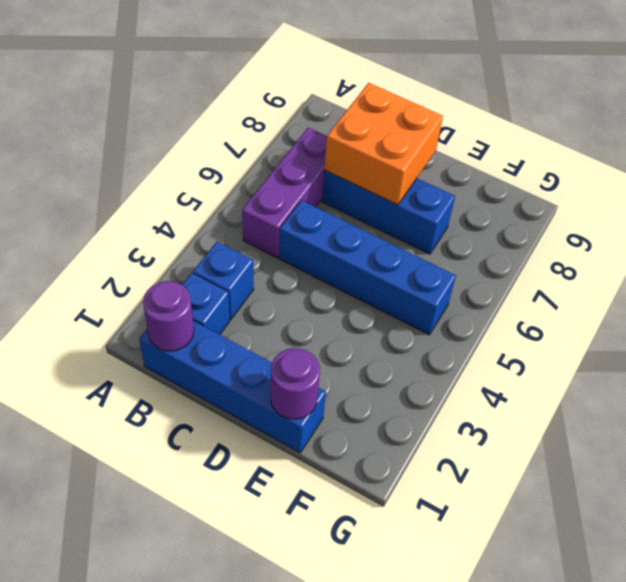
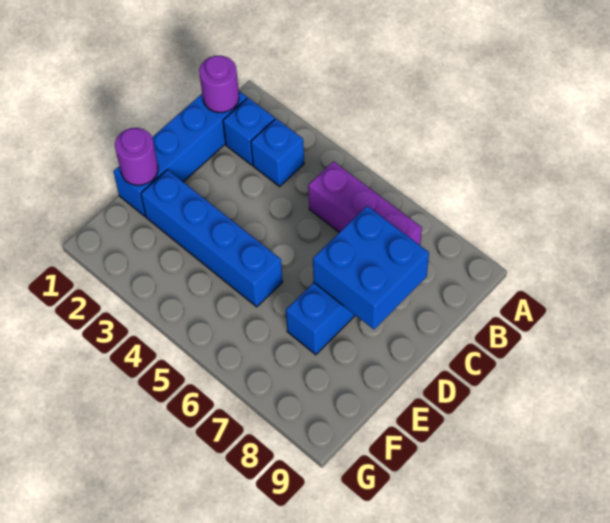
blue 1x4 brick [279,200,456,335] -> blue 1x4 brick turned to [141,170,283,307]
orange 2x2 brick [324,83,443,205] -> blue 2x2 brick [313,206,429,329]

